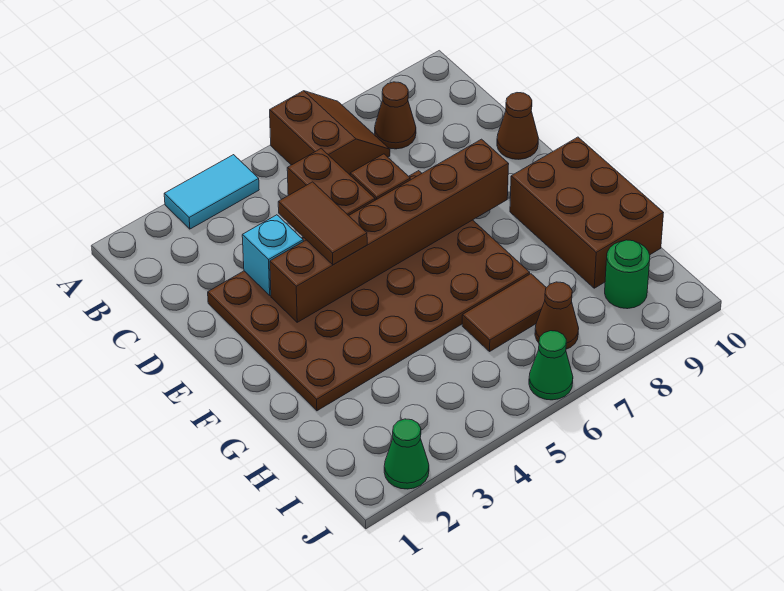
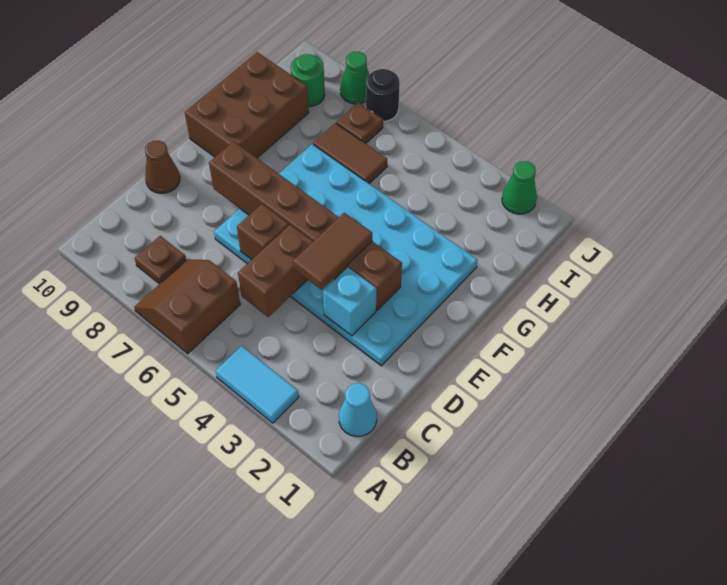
none -> cyan 1x1 cone [339,383,377,436]
brown 1x1 cone [375,82,416,149] -> brown 1x1 plate [135,236,186,284]
brown 4x6 plate [208,171,530,411] -> cyan 4x6 plate [214,144,478,366]
brown 1x1 cone [535,282,579,349] -> brown 1x1 plate [337,103,383,144]
green 1x1 cone [529,331,573,400] -> green 1x1 cone moved to [340,52,369,104]
none -> black 1x1 round brick [366,69,400,121]

